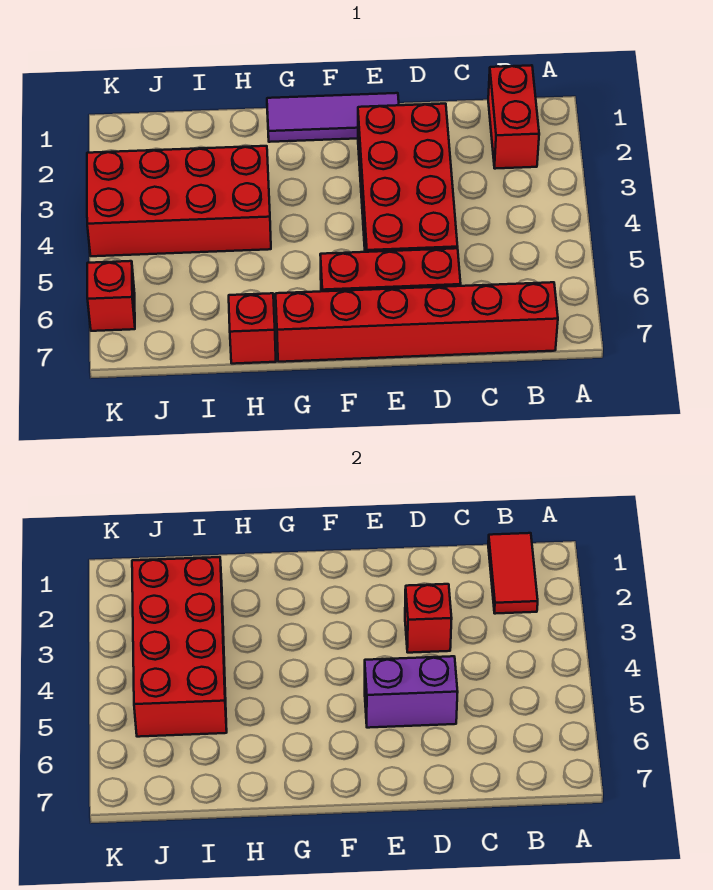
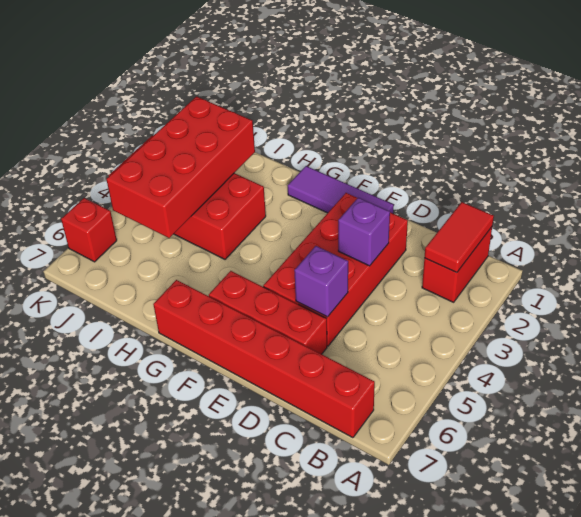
red 1x1 brick [405,584,452,653] -> purple 1x1 brick [338,198,390,266]
purple 1x2 brick [365,656,458,728] -> purple 1x1 brick [294,246,348,317]
red 1x1 brick [229,293,276,364] -> none

